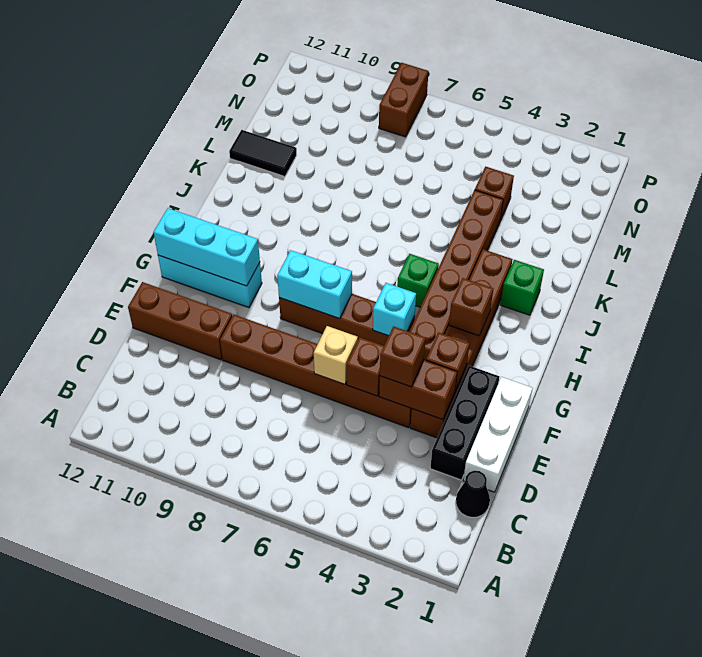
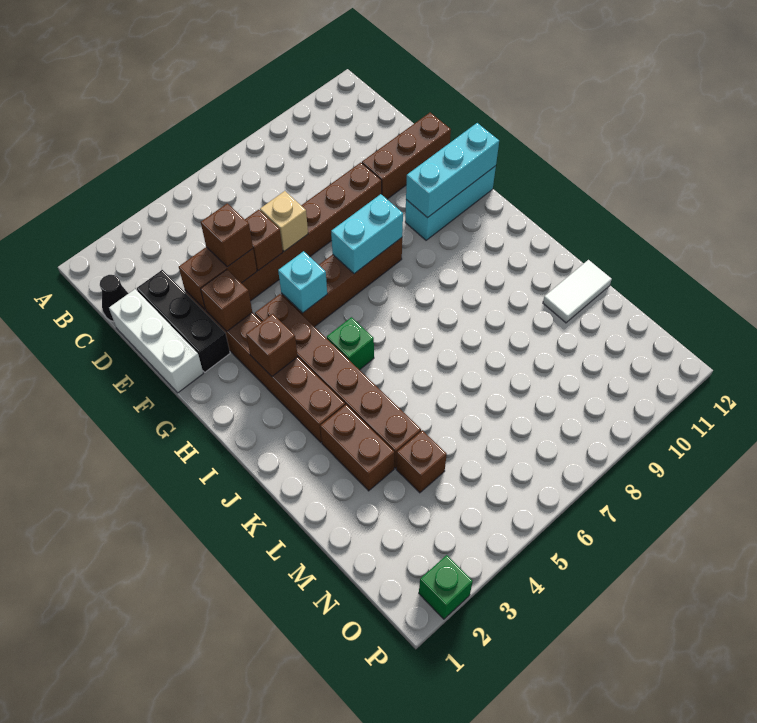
green 1x1 brick [500,260,544,315] -> green 1x1 brick moved to [419,555,473,619]
black 1x2 tile [229,130,297,177] -> white 1x2 tile [543,260,612,323]
brown 1x2 brick [379,63,428,137] -> brown 1x2 brick moved to [320,405,394,491]

